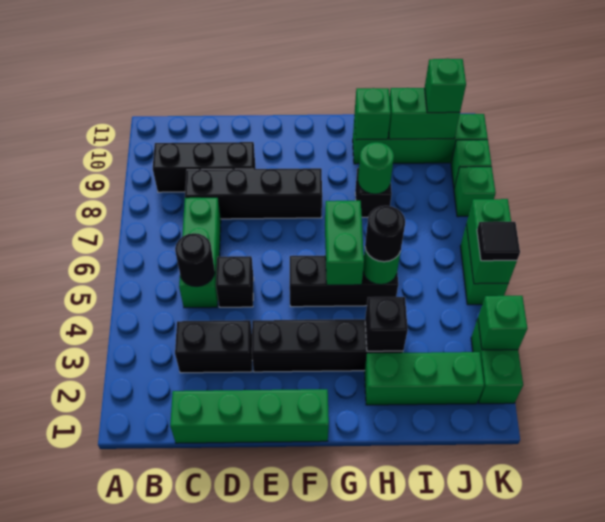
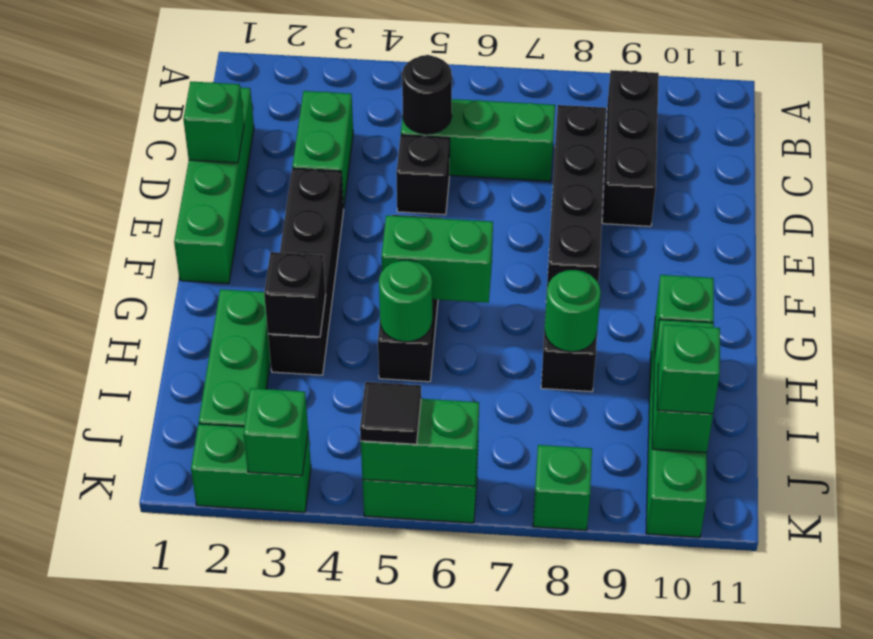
black 1x2 brick [175,320,252,373] -> green 1x2 brick [292,91,353,208]
black 1x1 round brick [365,206,405,262] -> none
green 1x1 brick [451,140,492,188] -> green 1x1 brick moved to [183,82,244,163]

